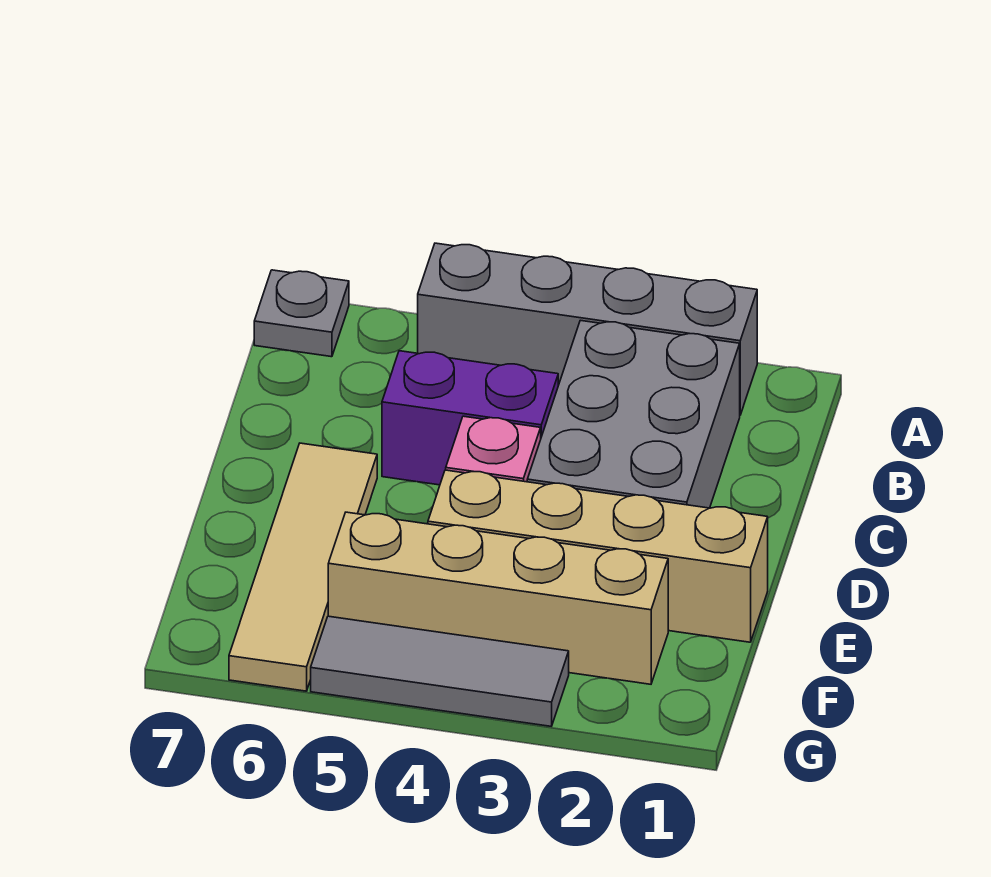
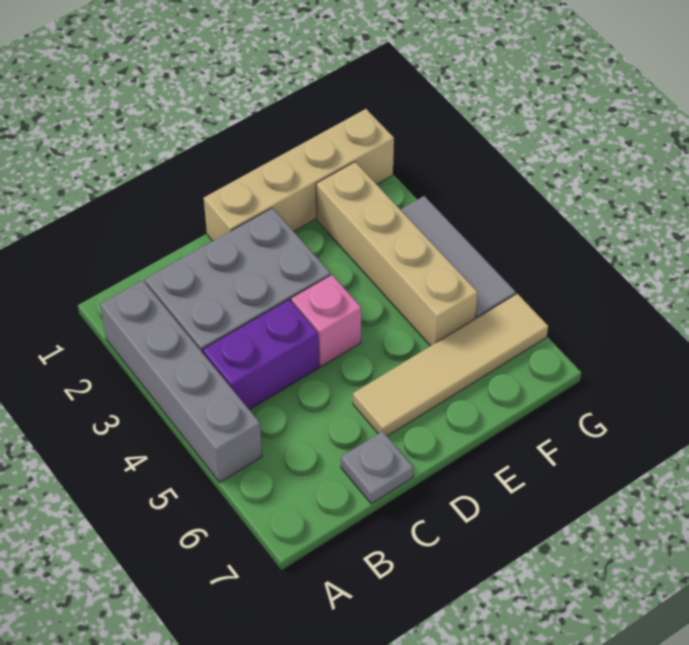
grey 1x1 plate [254,270,349,357] -> grey 1x1 plate moved to [341,431,413,504]
purple 1x2 brick [382,351,558,485] -> purple 1x2 brick turned to [203,300,319,410]
tan 1x4 brick [428,470,768,642] -> tan 1x4 brick turned to [204,109,394,241]

